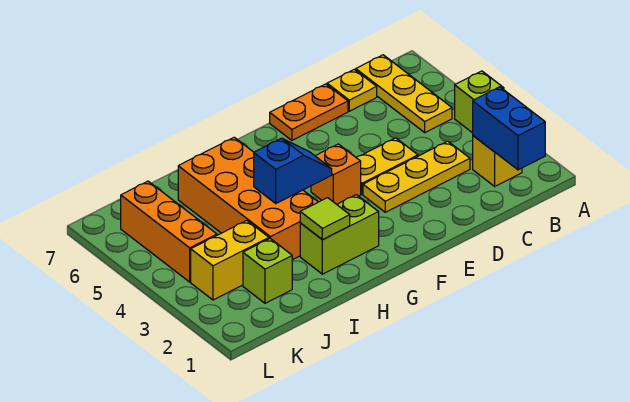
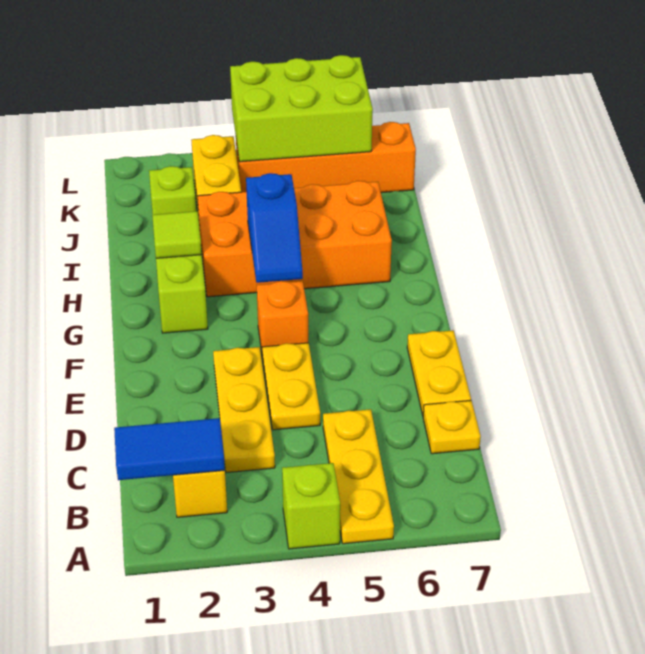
blue 1x2 brick [473,87,545,170] -> blue 1x2 tile [114,418,225,480]
yellow 1x3 plate [356,55,452,132] -> yellow 1x3 plate turned to [323,409,394,544]
orange 1x2 plate [270,84,348,140] -> yellow 1x2 plate [407,331,471,415]
orange 1x3 brick [121,181,217,282] -> orange 1x4 brick [236,122,416,193]
none -> lime 2x3 brick [230,55,373,162]

